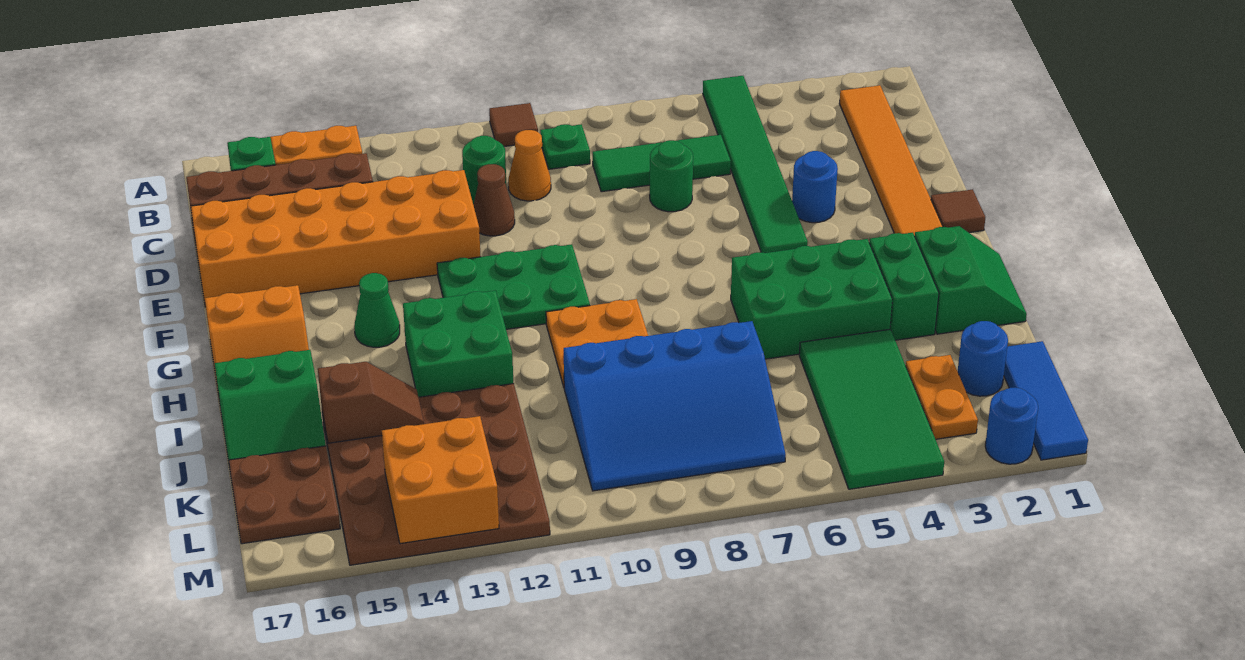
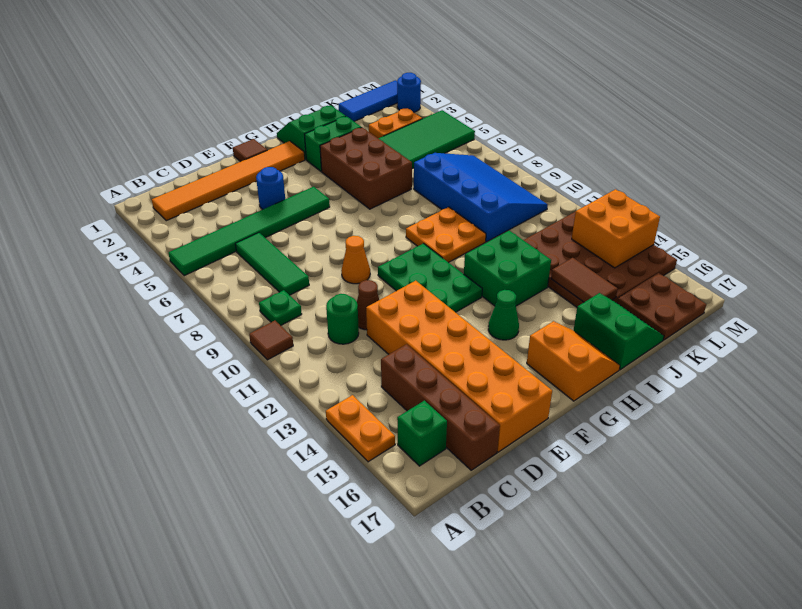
orange 1x1 cone [508,130,551,201] -> orange 1x1 cone moved to [341,236,370,284]
green 1x1 round brick [650,140,693,212] -> none
green 2x3 brick [731,239,892,359] -> brown 2x3 brick [320,128,412,209]
brown 1x2 slope [318,362,424,443] -> brown 1x2 tile [551,258,618,302]
blue 1x1 round brick [958,321,1008,396] -> none

